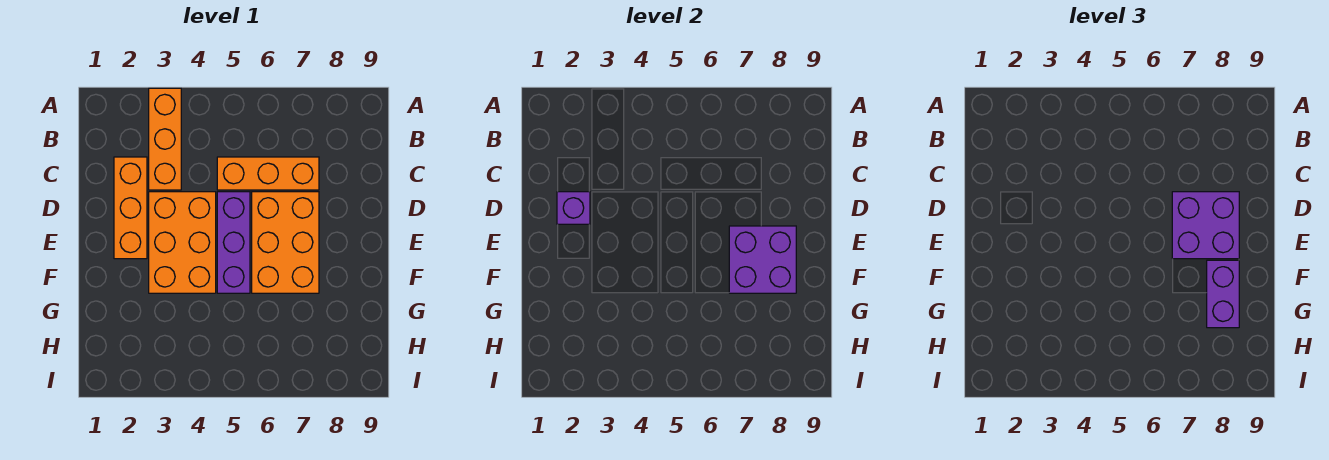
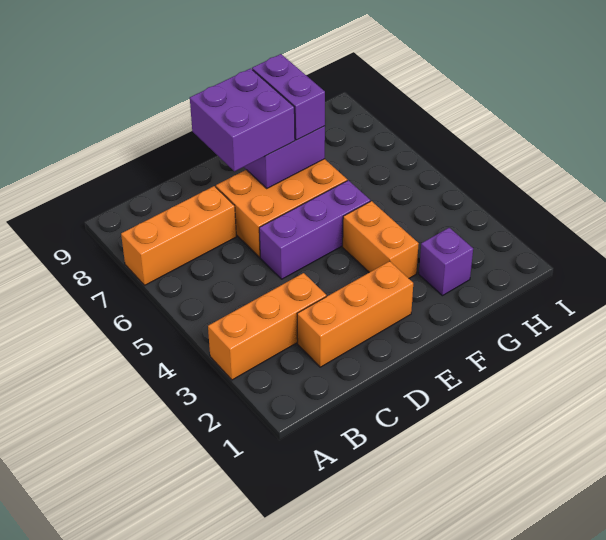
orange 1x3 brick [217,157,319,190] -> orange 1x3 brick turned to [121,186,236,285]
purple 1x1 brick [557,192,590,224] -> purple 1x1 brick moved to [419,228,473,296]
orange 2x3 brick [149,192,216,293] -> orange 1x2 brick [343,201,419,278]
purple 1x2 brick [1207,260,1239,328] -> purple 1x2 brick turned to [252,54,325,140]

